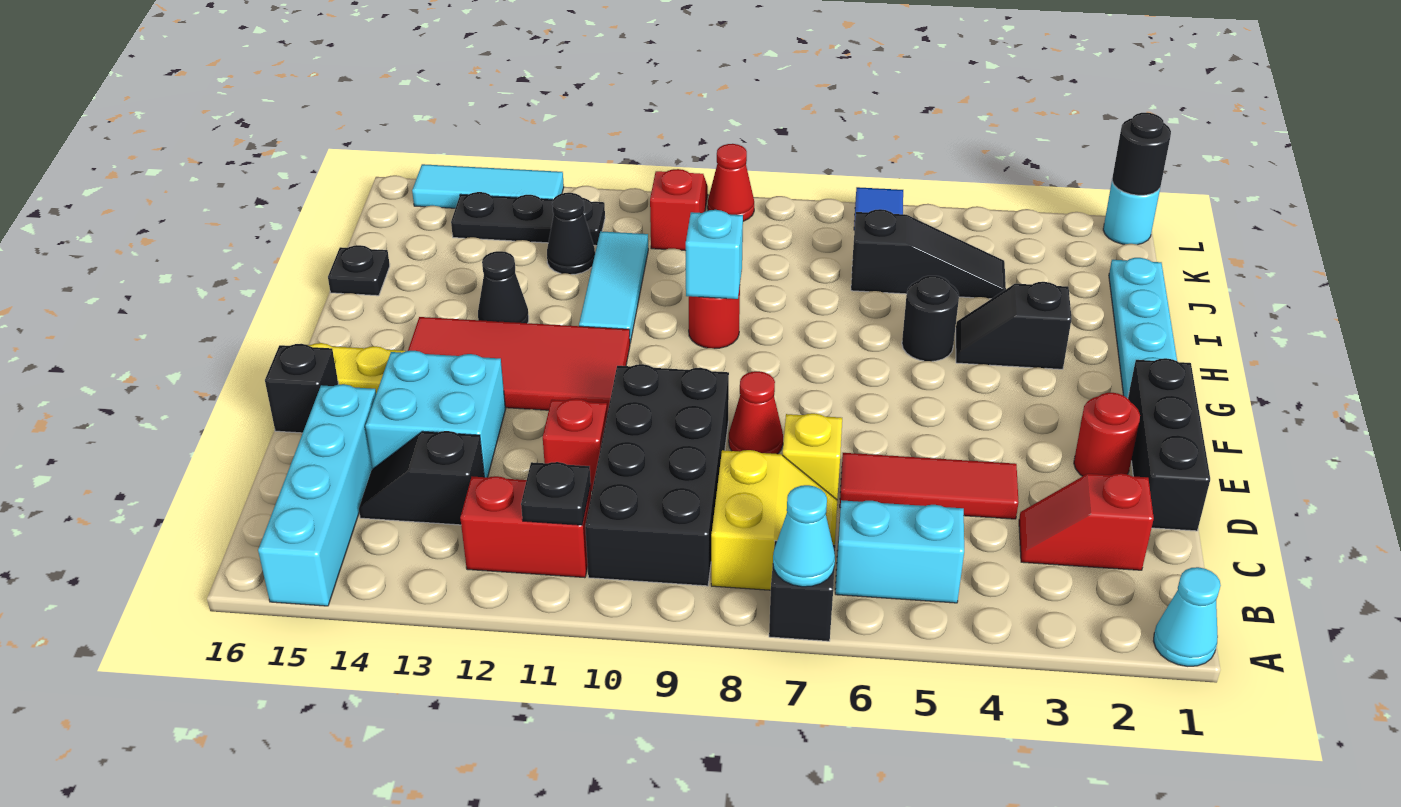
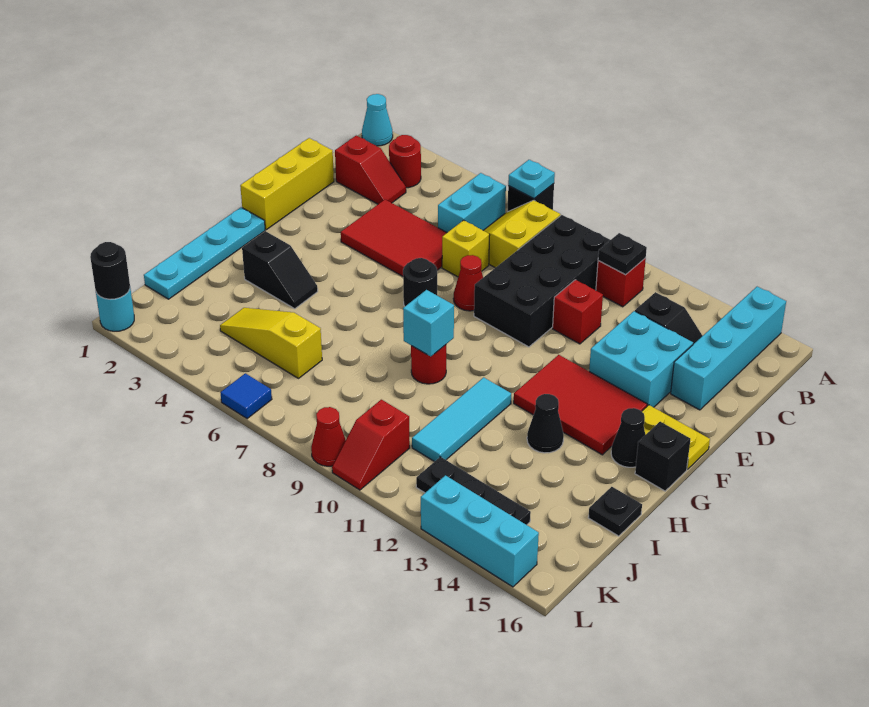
cyan 1x1 cone [773,485,835,587] -> cyan 1x1 plate [508,160,555,199]
cyan 1x2 brick [835,500,964,603] -> cyan 1x2 brick turned to [438,173,506,233]
red 1x2 brick [460,476,591,578] -> red 1x1 brick [596,258,646,307]
black 1x3 brick [1128,358,1210,531] -> yellow 1x3 brick [240,138,334,230]
red 1x3 tile [840,453,1019,519] -> red 2x3 tile [341,200,447,276]
red 1x1 round brick [1074,393,1140,476] -> red 1x1 round brick moved to [389,135,421,188]
black 1x1 brick [265,344,339,433] -> black 1x1 brick moved to [635,422,690,491]
red 2x4 tile [408,317,630,413] -> red 2x3 tile [514,355,647,455]
black 1x1 round brick [902,276,959,361] -> black 1x1 round brick moved to [403,258,437,306]
black 1x3 slope [851,209,1006,299] -> yellow 1x3 slope [220,308,322,378]
black 1x1 cone [547,193,595,275] -> black 1x1 cone moved to [611,408,645,467]
cyan 1x3 tile [412,164,564,208] -> cyan 1x3 brick [421,475,539,587]

